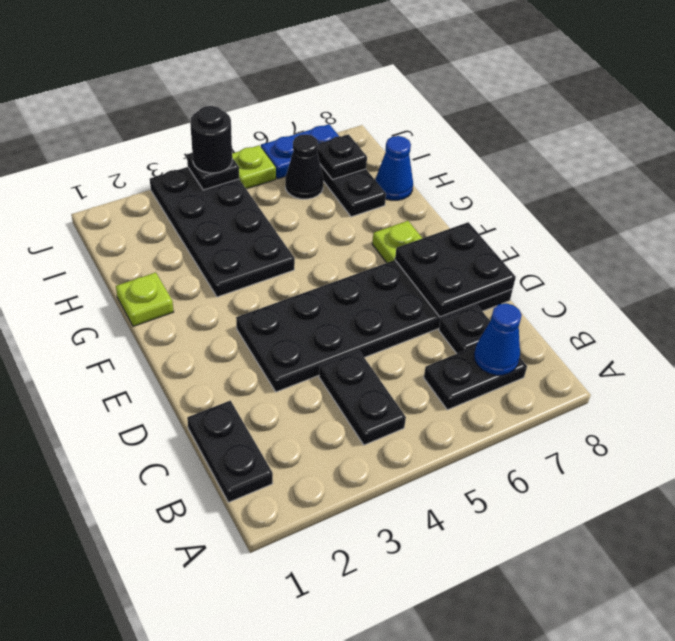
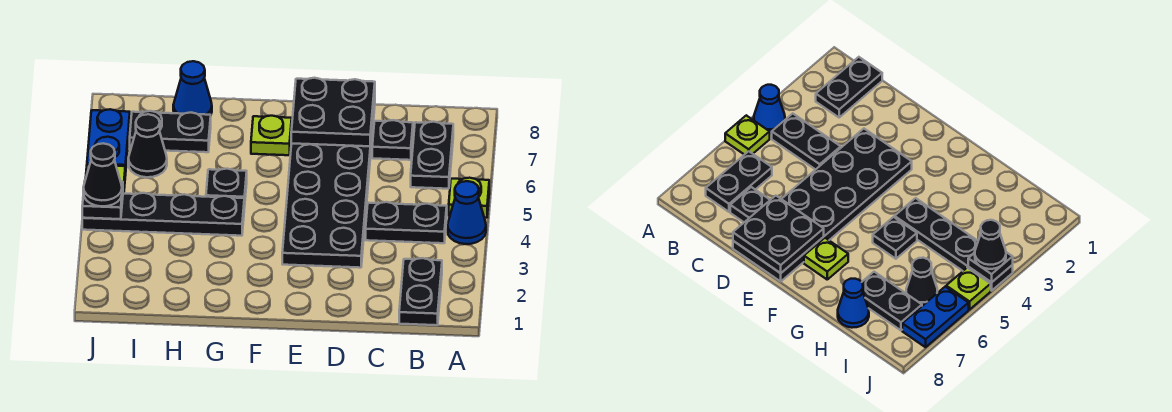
black 1x2 plate [187,401,273,502] -> black 1x2 plate turned to [399,258,442,325]
blue 1x1 cone [474,303,522,375] -> blue 1x1 cone moved to [448,181,486,244]
lime 1x1 plate [116,272,174,326] -> lime 1x1 plate moved to [449,178,489,218]
black 2x4 plate [150,167,295,297] -> black 1x4 plate [82,193,244,236]
black 1x1 plate [317,134,367,180] -> black 1x1 plate moved to [206,169,247,208]
black 1x1 round brick [190,106,232,173] -> black 1x1 cone [83,143,122,206]

